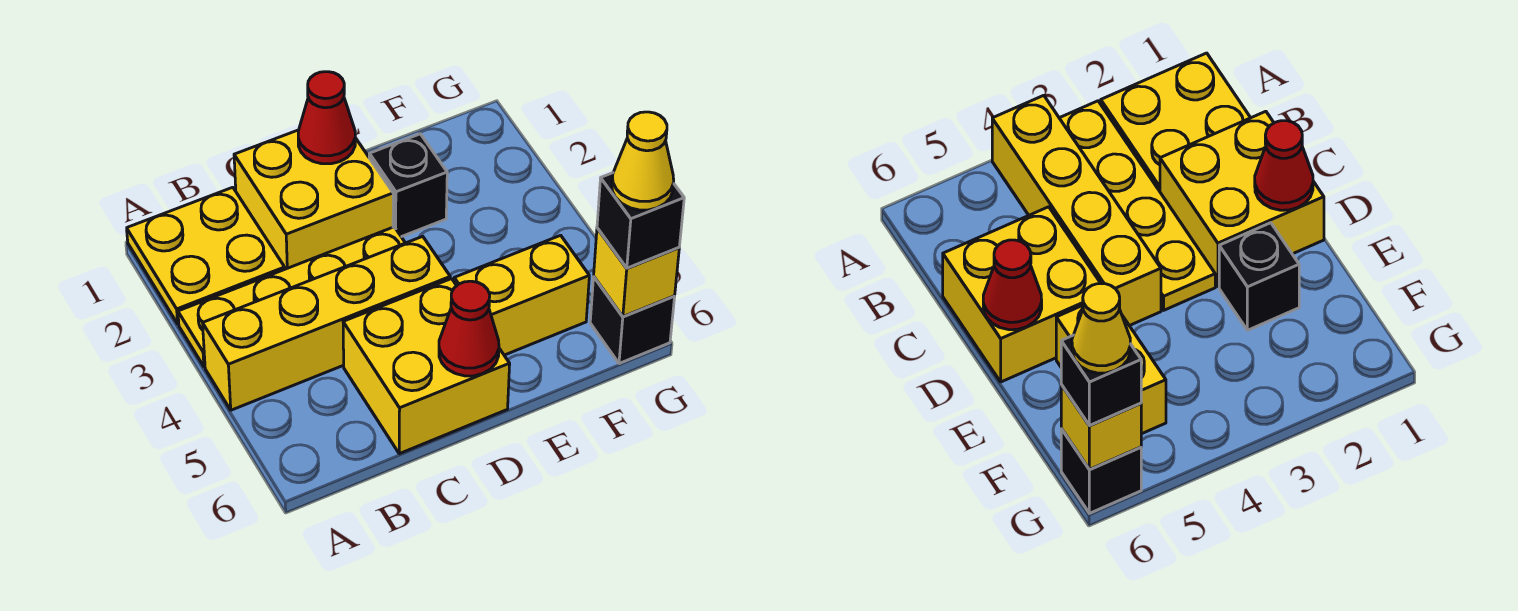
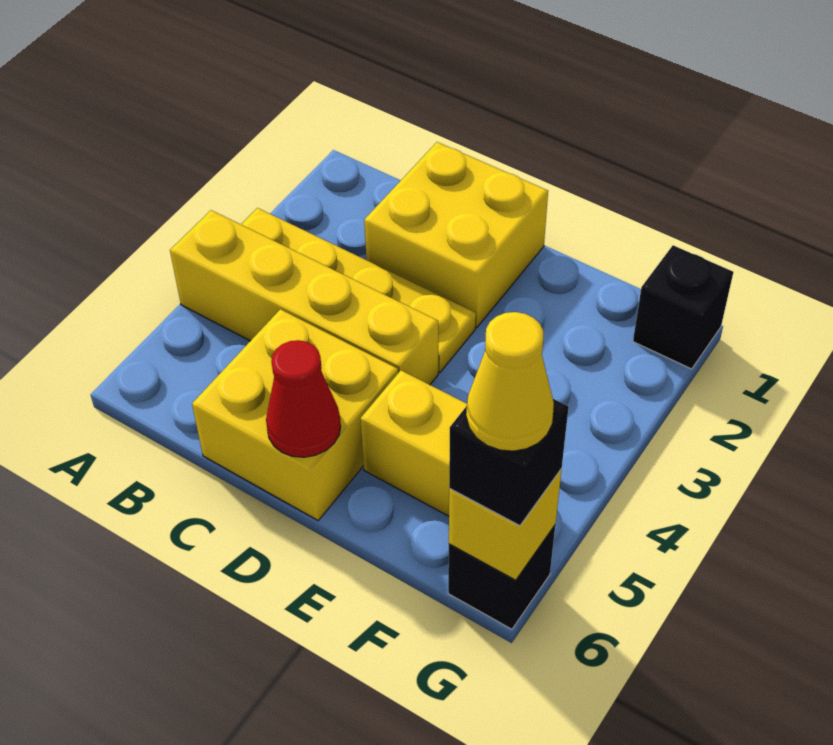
yellow 2x2 plate [127,187,285,324] -> none
red 1x1 cone [298,72,355,164] -> none
black 1x1 brick [369,134,447,237] -> black 1x1 brick moved to [633,245,733,369]

